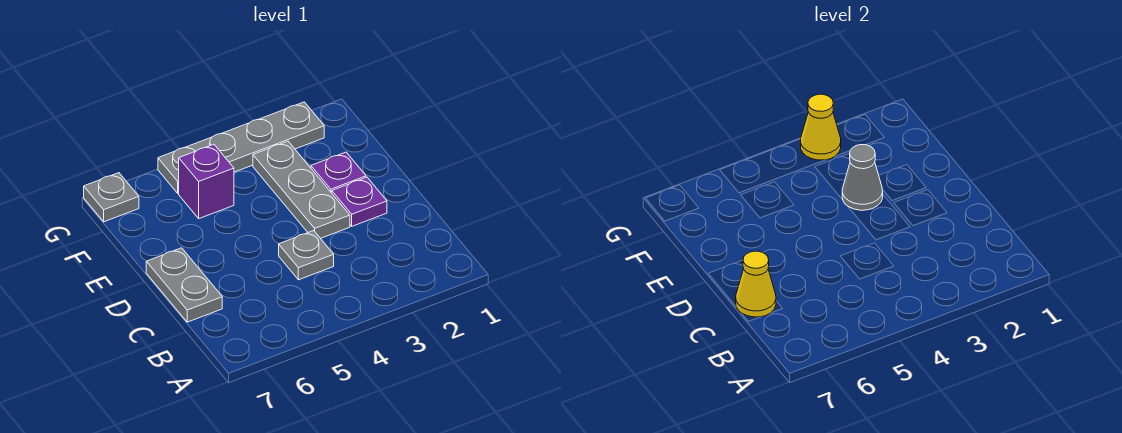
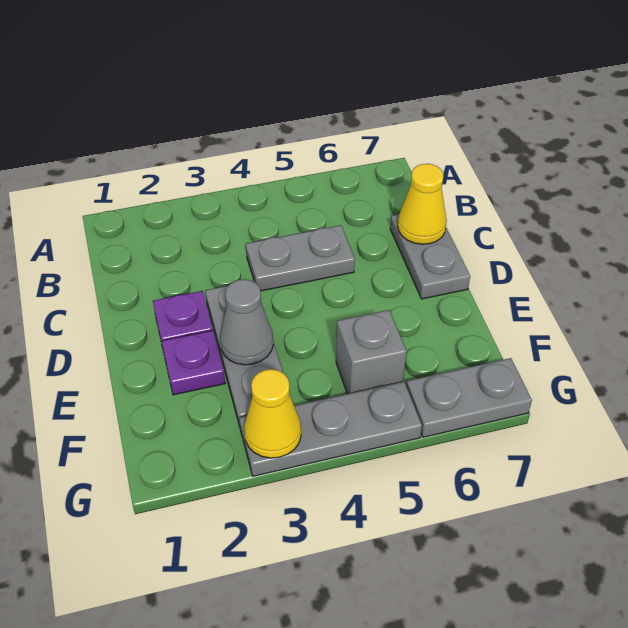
grey 1x1 plate [279,231,334,280] -> grey 1x2 plate [246,225,355,291]
purple 1x1 brick [179,144,234,219] -> grey 1x1 brick [336,310,407,394]
grey 1x4 plate [158,102,324,193] -> grey 1x3 plate [239,382,422,476]
grey 1x1 plate [84,173,139,222] -> grey 1x2 plate [406,358,532,437]

